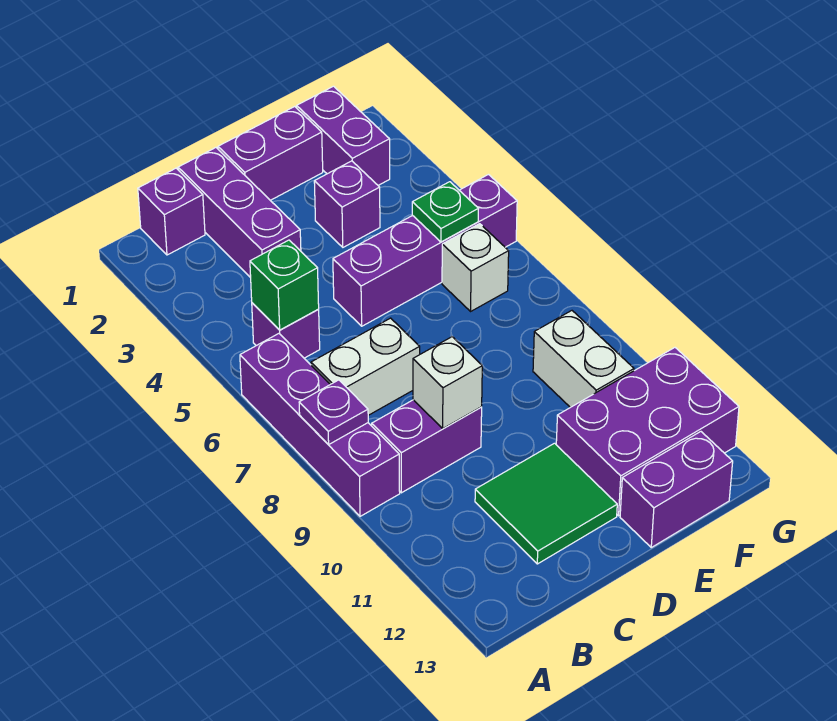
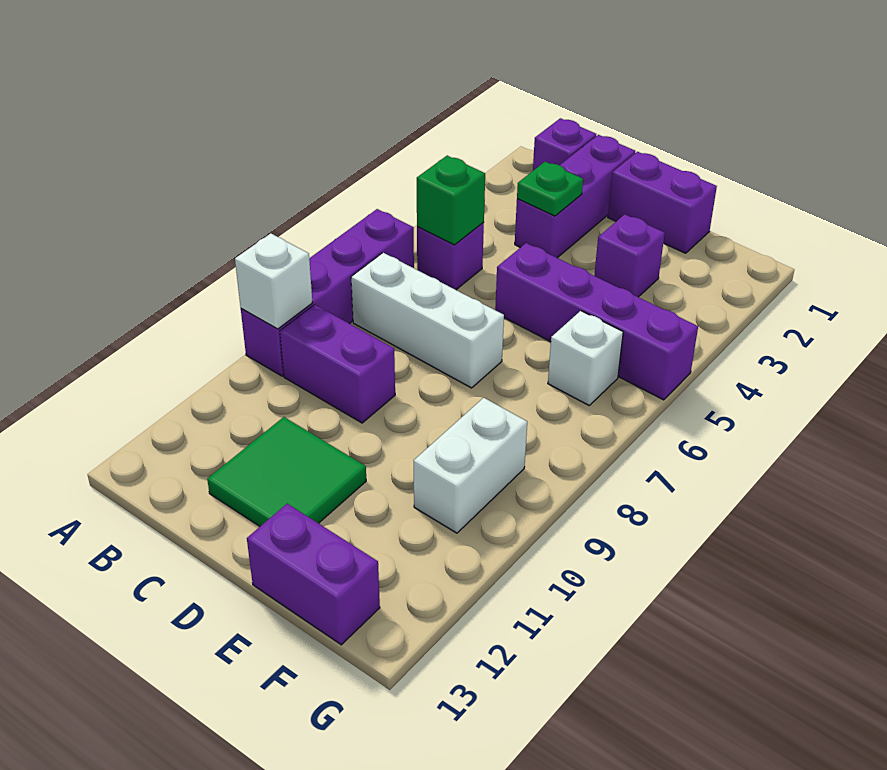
purple 1x1 plate [299,380,368,445] -> none
white 1x2 brick [311,318,420,415] -> white 1x3 brick [351,253,504,388]
white 1x1 brick [413,337,482,429] -> white 1x1 brick moved to [235,233,312,329]
purple 2x3 brick [556,348,739,516] -> none
purple 1x2 brick [297,86,390,185] -> none
green 1x1 plate [412,182,478,242] -> green 1x1 plate moved to [517,162,583,216]

